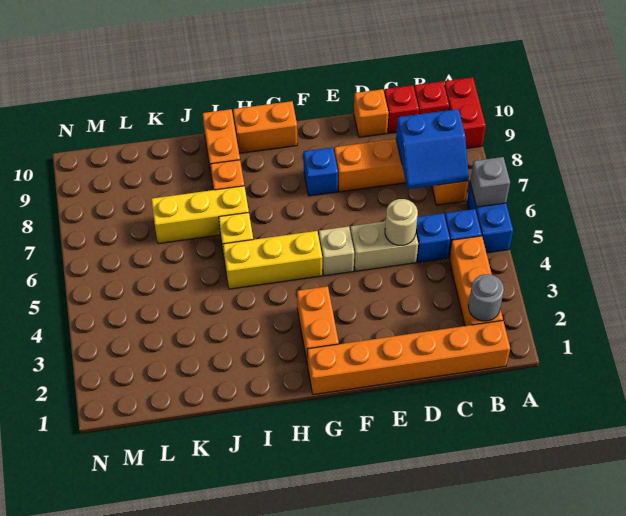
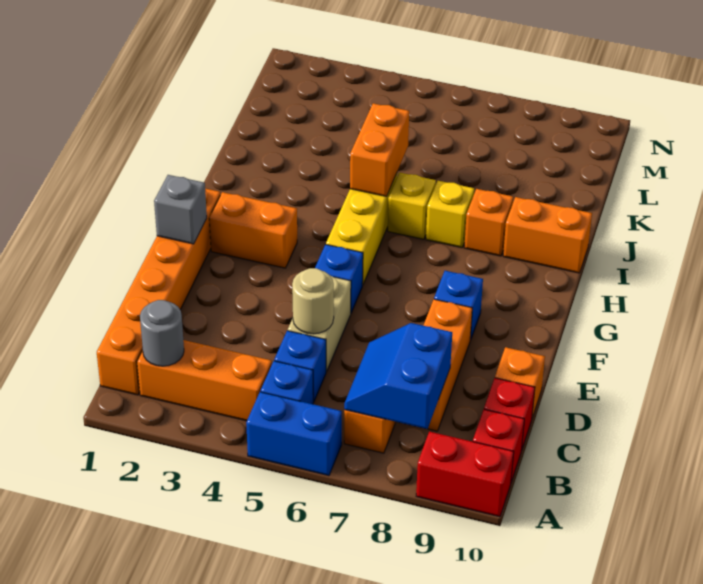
grey 1x1 brick [470,157,510,207] -> grey 1x1 brick moved to [154,175,207,244]
tan 1x1 brick [319,226,354,276] -> blue 1x1 brick [315,244,363,313]
orange 1x2 brick [233,101,297,153] -> orange 1x2 brick moved to [350,103,409,196]
yellow 1x3 brick [151,186,249,244] -> yellow 1x1 brick [426,181,474,248]

